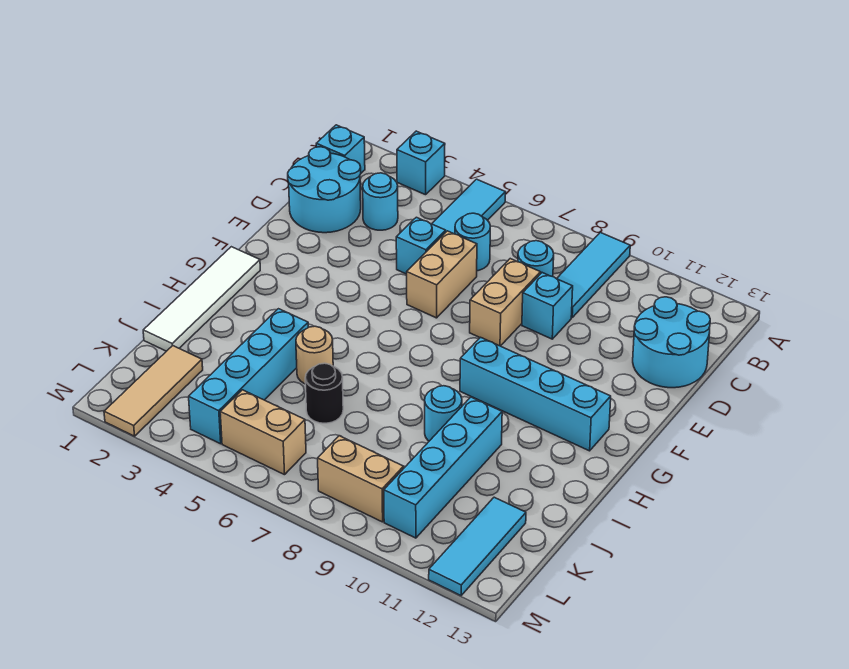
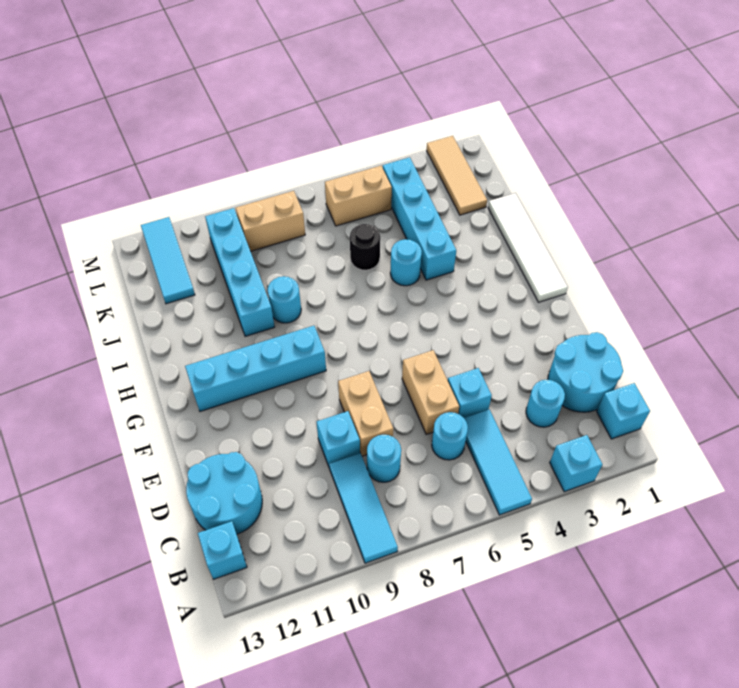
none -> cyan 1x1 brick [198,521,247,579]
tan 1x1 round brick [296,326,333,384] -> cyan 1x1 round brick [390,239,422,286]

